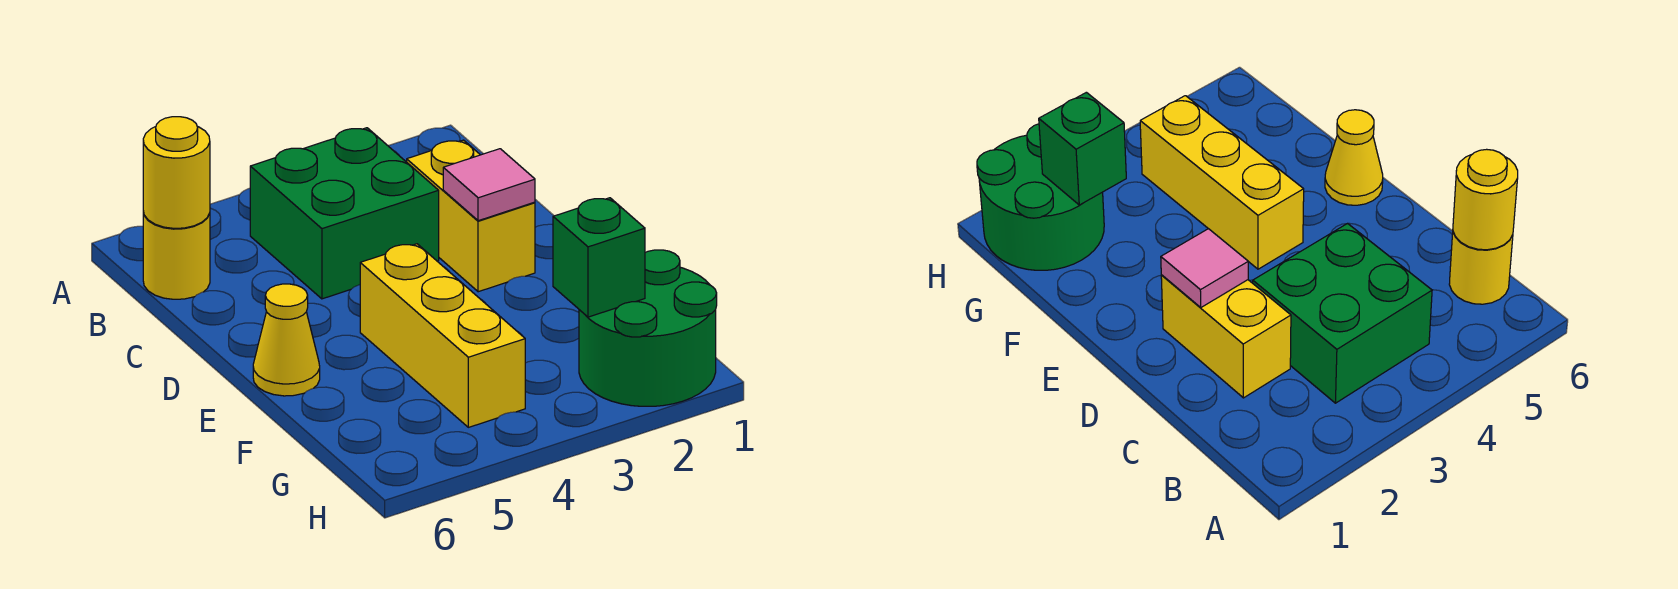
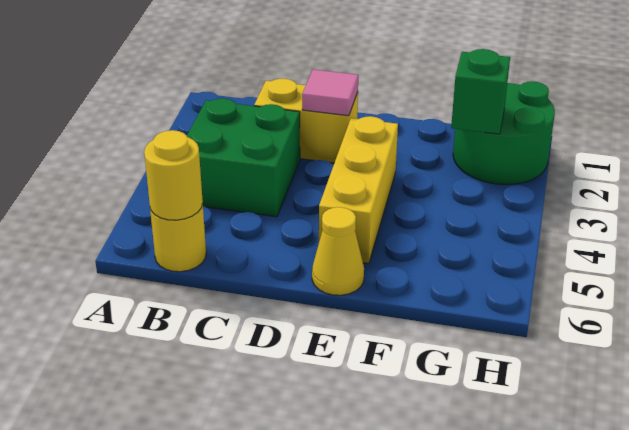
yellow 1x3 brick [360,244,525,427] -> yellow 1x3 brick turned to [319,116,398,264]

